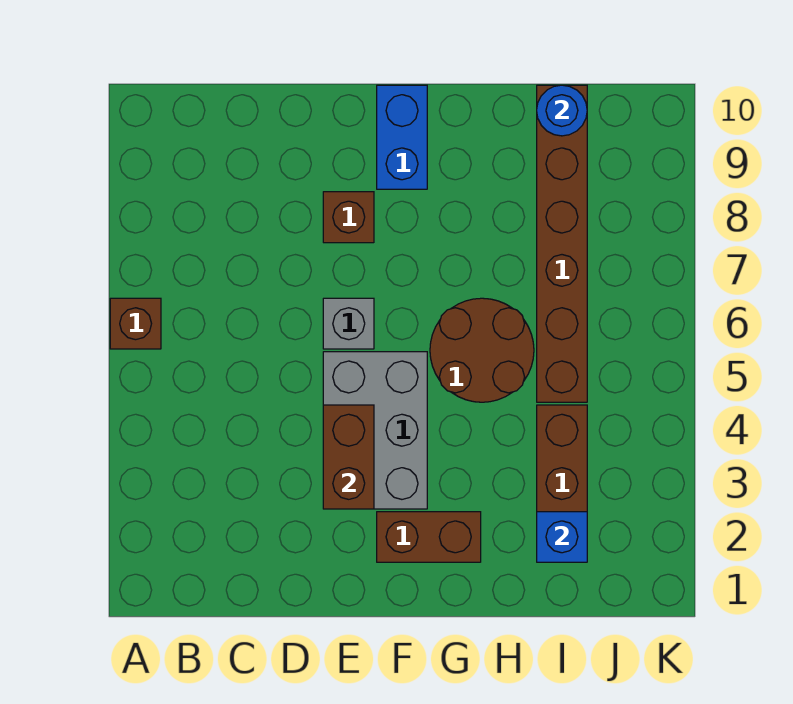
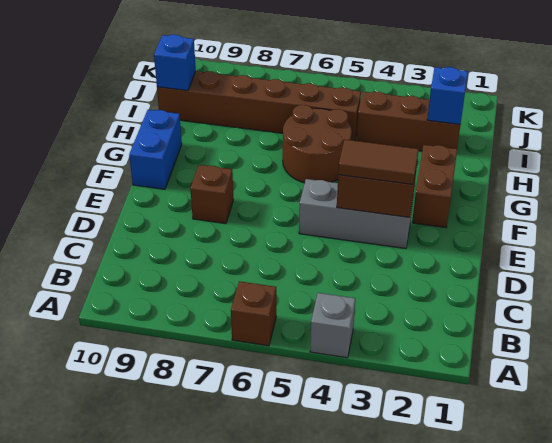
grey 2x3 brick [323,352,427,509] -> grey 1x3 brick [299,179,413,249]
none -> brown 1x2 tile [338,140,419,185]
grey 1x1 brick [323,298,374,349] -> grey 1x1 brick moved to [310,293,355,358]
blue 1x2 brick [377,85,427,189] -> blue 1x2 brick turned to [129,110,182,189]
blue 1x1 round brick [537,85,587,136] -> blue 1x1 brick [154,35,196,91]

